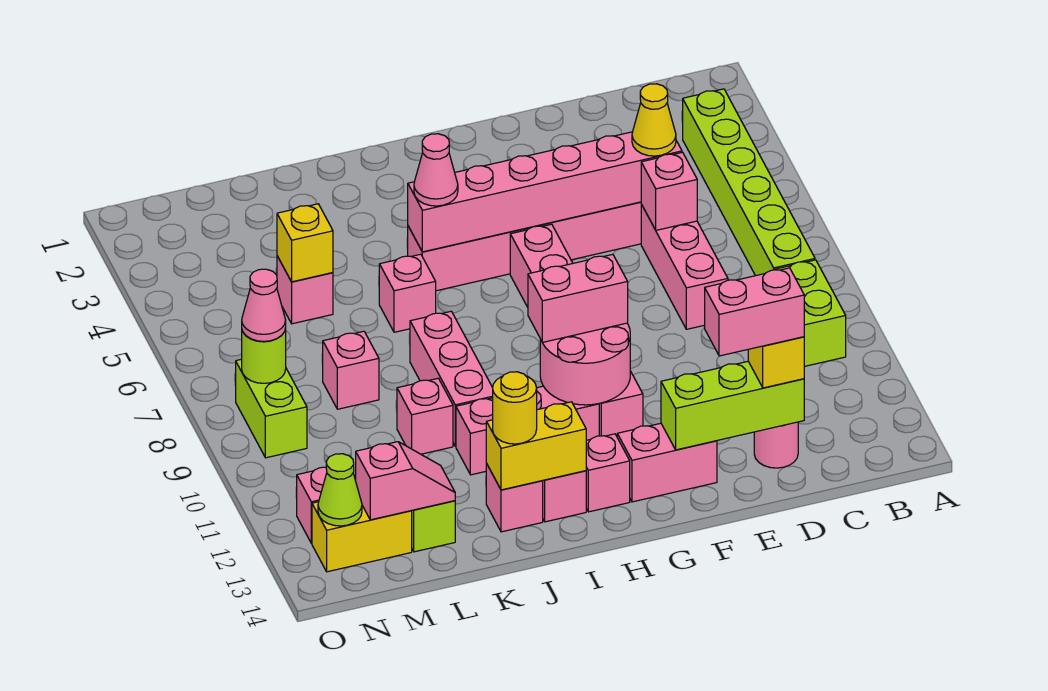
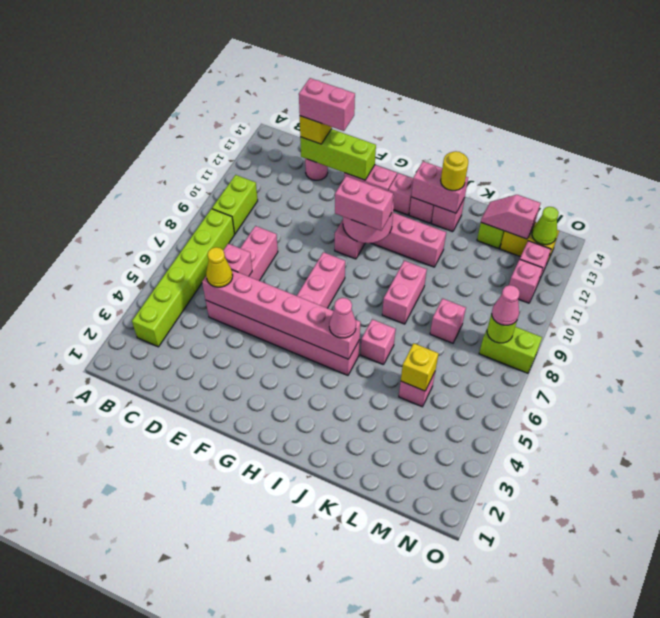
yellow 1x2 brick [486,402,586,490] -> pink 1x2 brick [411,161,468,213]
pink 1x3 brick [410,311,493,446] -> pink 1x2 brick [382,261,427,324]
pink 1x1 brick [397,378,453,454] -> pink 1x1 brick moved to [509,259,543,303]
lime 1x2 brick [236,359,307,458] -> lime 1x2 brick turned to [479,327,542,373]

